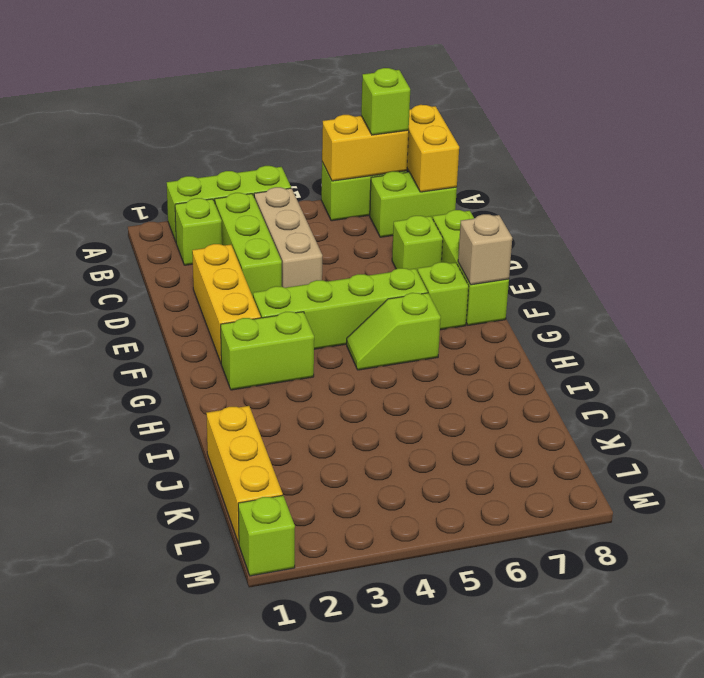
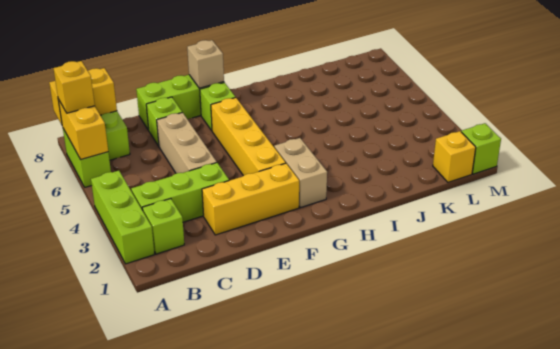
lime 1x1 brick [361,68,410,135] -> yellow 1x1 brick [53,61,95,113]
tan 1x3 brick [254,187,322,288] -> tan 1x3 brick turned to [157,112,217,173]
lime 1x4 brick [253,268,428,349] -> yellow 1x4 brick [211,98,286,176]
lime 1x2 brick [221,312,314,390] -> tan 1x2 brick [274,138,327,208]
lime 1x2 slope [347,293,441,370] -> none
yellow 1x3 brick [206,406,283,543] -> yellow 1x1 brick [433,131,476,182]

